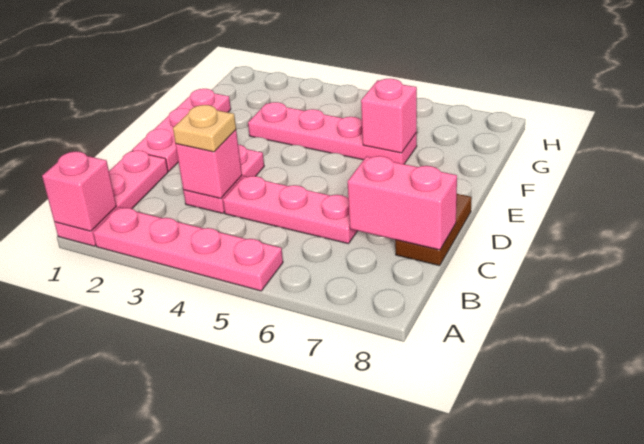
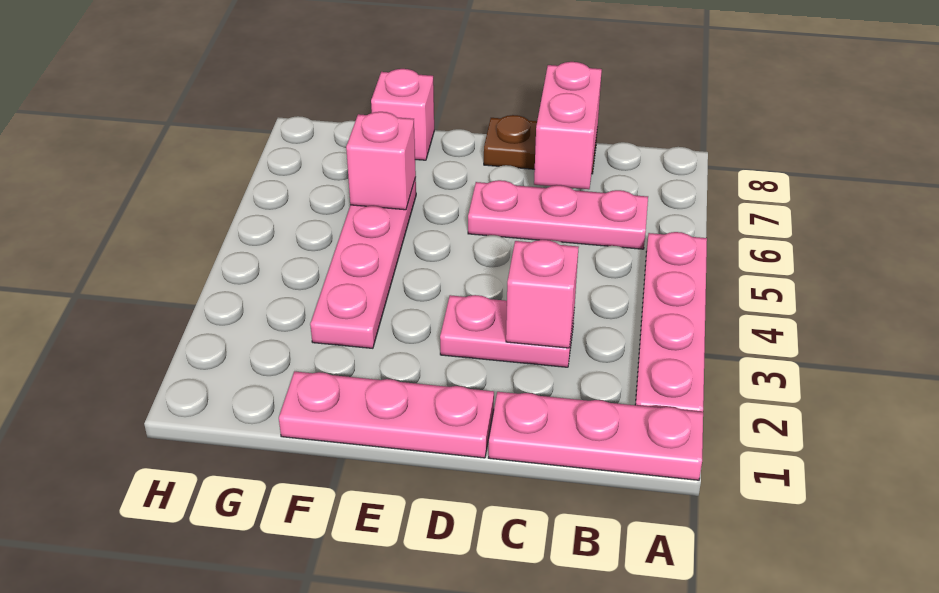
pink 1x1 brick [42,151,116,231] -> pink 1x1 brick moved to [371,69,434,160]
tan 1x1 plate [173,105,236,152] -> none
pink 1x3 plate [223,176,357,244] -> pink 1x3 plate turned to [468,180,648,249]

